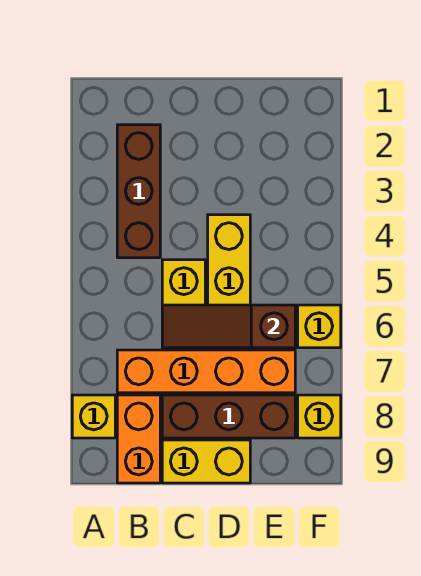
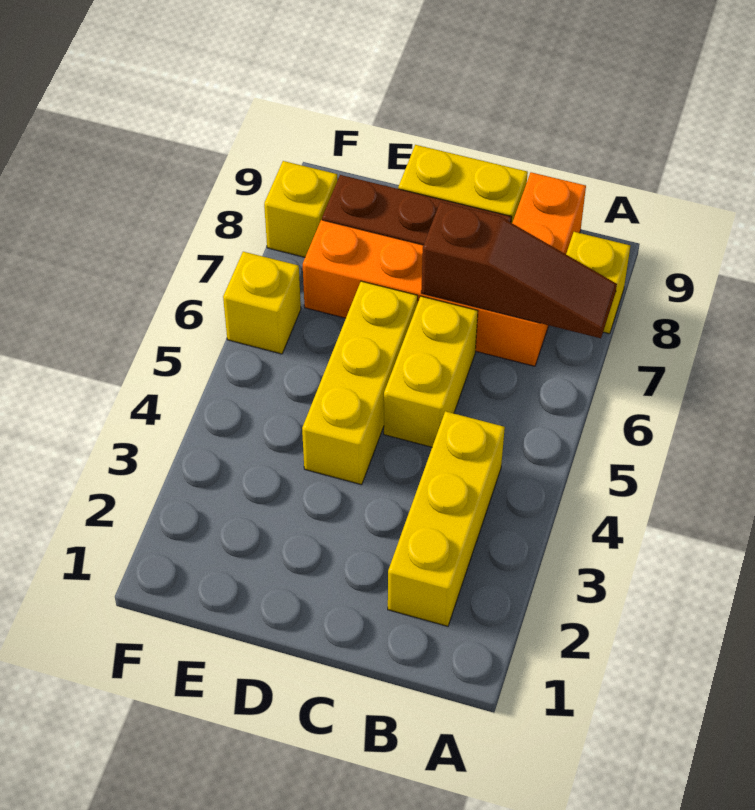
brown 1x3 brick [117,125,160,258] -> yellow 1x3 brick [388,411,505,626]
brown 1x3 slope [162,305,295,348] -> brown 1x3 slope moved to [421,202,617,338]

